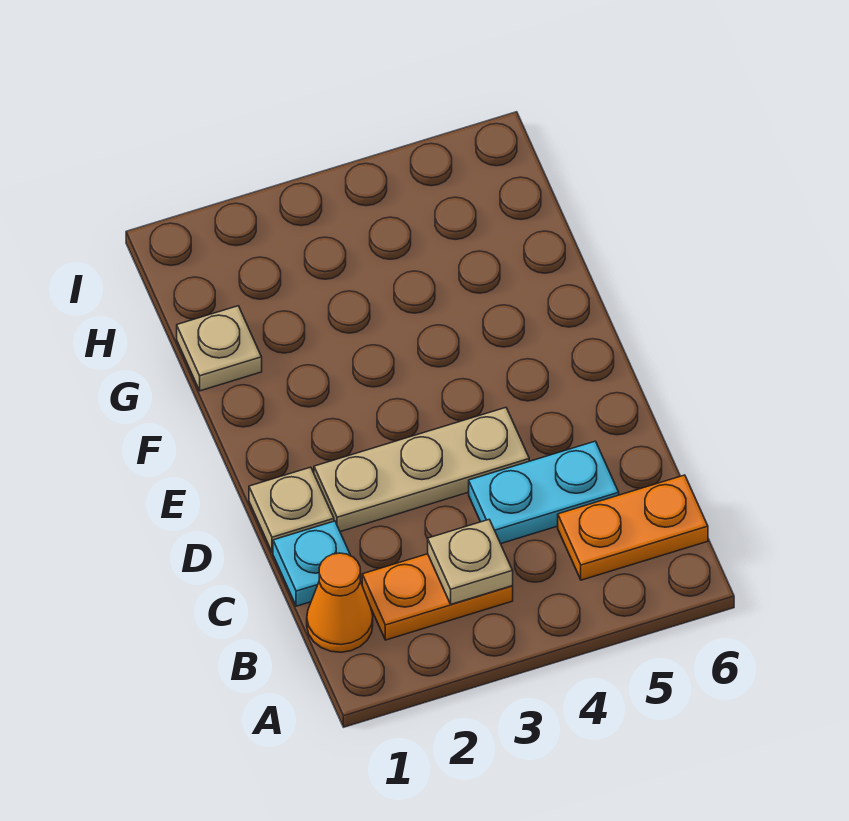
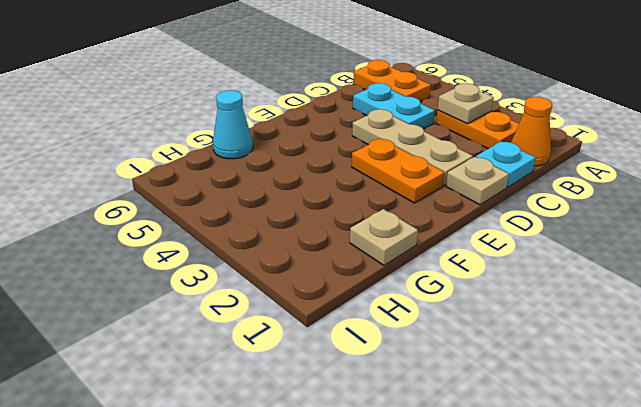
none -> orange 1x2 plate [352,139,445,203]
none -> cyan 1x1 cone [213,90,253,159]

